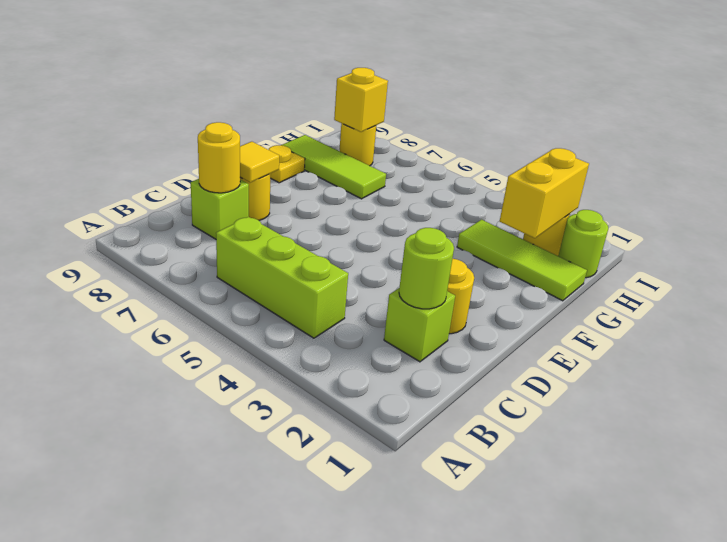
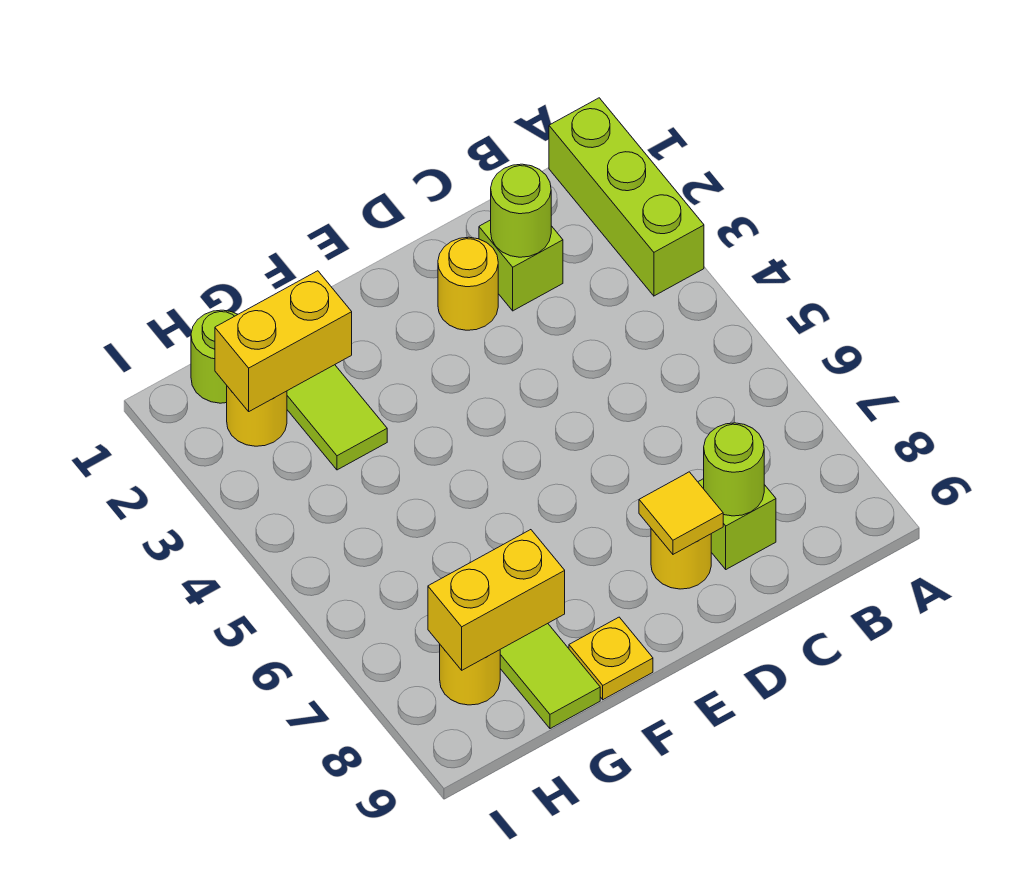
lime 1x3 brick [216,217,348,338] -> lime 1x3 brick moved to [549,98,704,296]
yellow 1x1 round brick [198,122,240,193] -> lime 1x1 round brick [704,423,764,516]
yellow 1x1 brick [334,68,388,132] -> yellow 1x2 brick [428,530,565,670]

